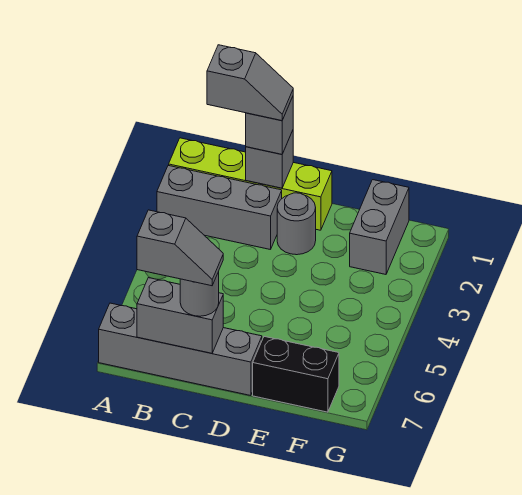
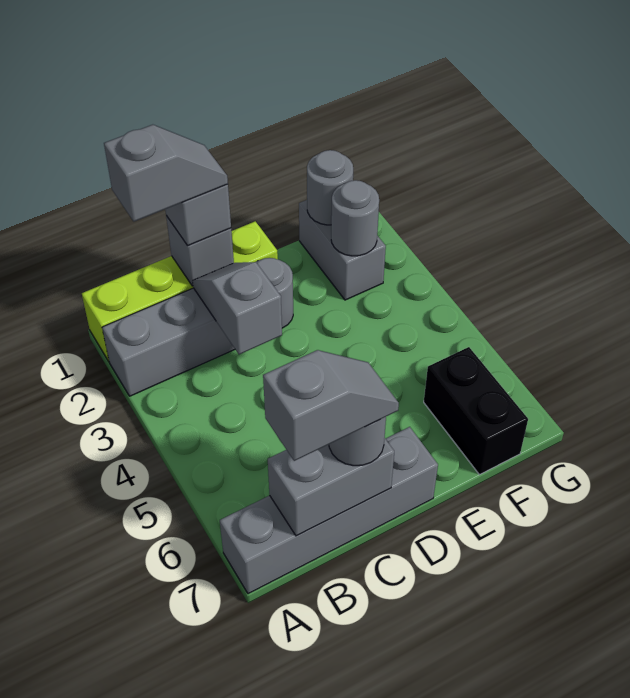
none -> grey 1x2 slope [193,262,282,354]
black 1x2 brick [253,337,339,412] -> black 1x2 brick turned to [424,347,528,475]
none -> grey 1x1 round brick [307,150,353,225]
none -> grey 1x1 round brick [331,180,379,256]

